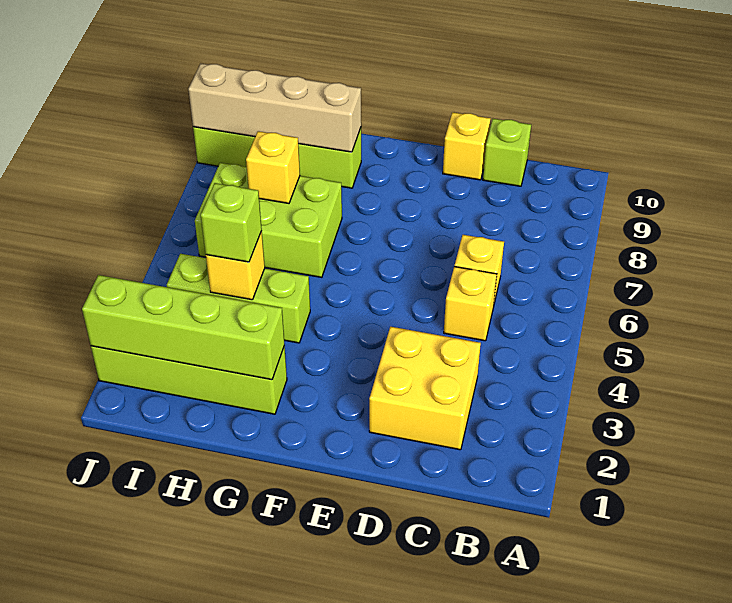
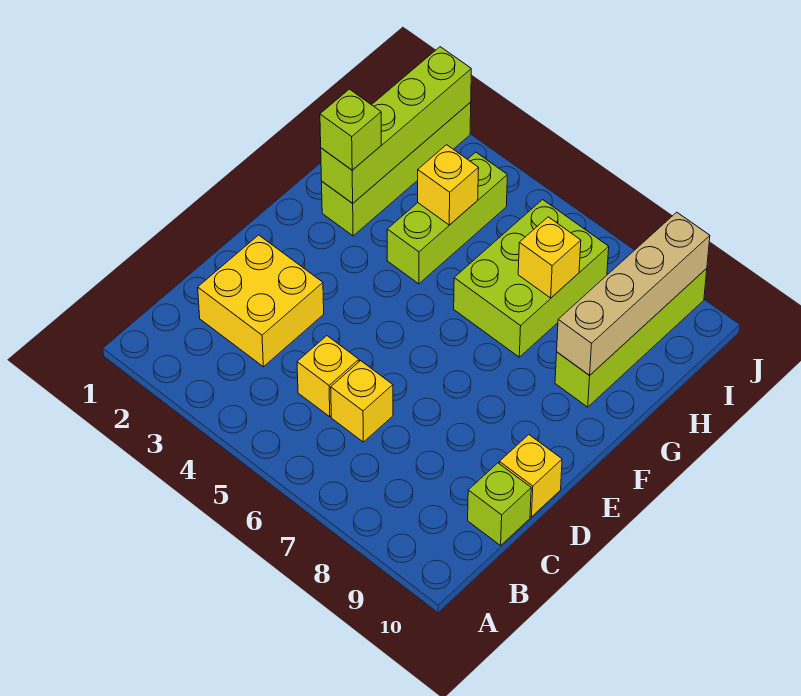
lime 1x1 brick [201,183,262,262] -> lime 1x1 brick moved to [320,89,381,170]

